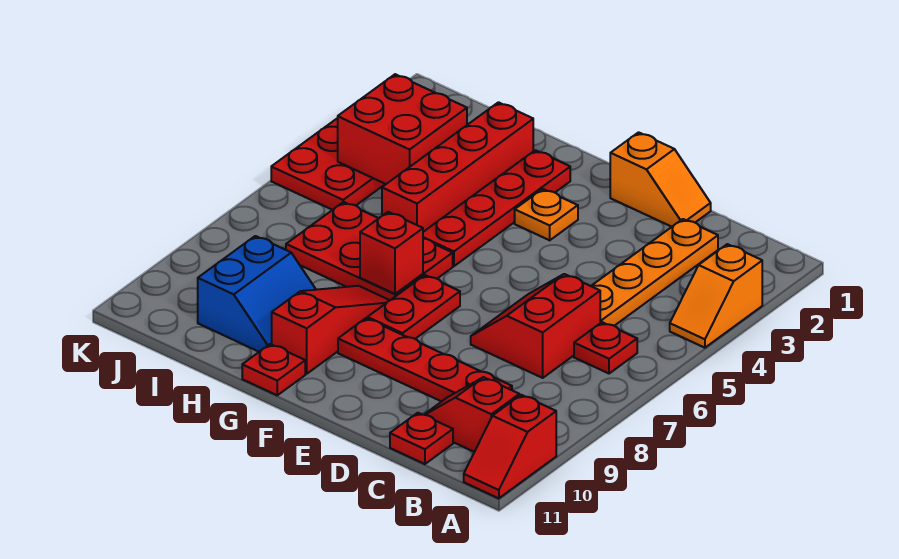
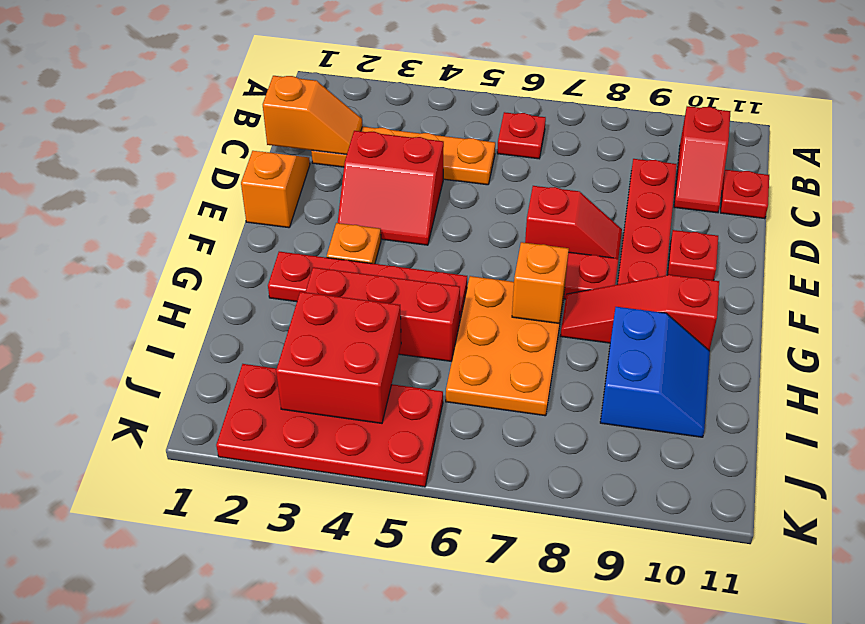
orange 1x2 slope [670,244,762,348] -> orange 1x2 slope moved to [263,76,362,155]
red 1x2 slope [464,395,556,498] -> red 1x2 slope moved to [525,186,622,258]
red 2x2 slope [471,274,600,378] -> red 2x2 slope moved to [338,131,444,245]
red 2x3 plate [286,202,453,300] -> orange 2x3 plate [446,276,564,416]
red 1x1 brick [360,212,423,294] -> orange 1x1 brick [512,242,569,323]
red 1x1 plate [242,344,305,395] -> red 1x1 plate moved to [668,230,718,280]
red 1x4 brick [382,102,533,232] -> red 1x3 brick [306,267,460,362]
blue 2x2 slope [198,236,316,352] -> blue 2x2 slope turned to [600,307,710,437]

